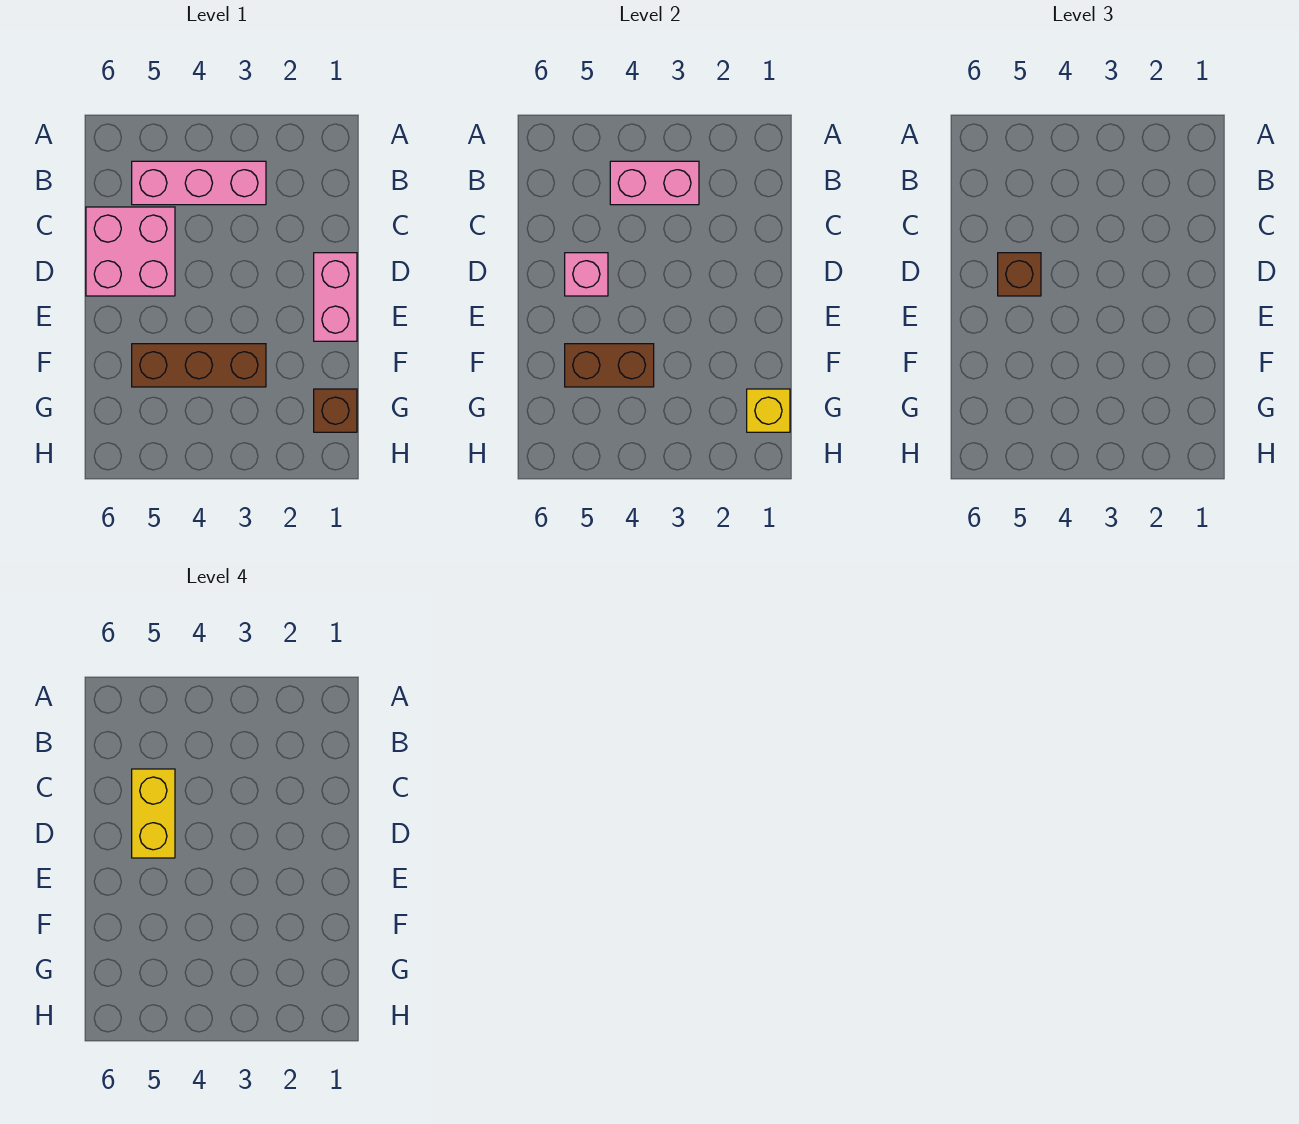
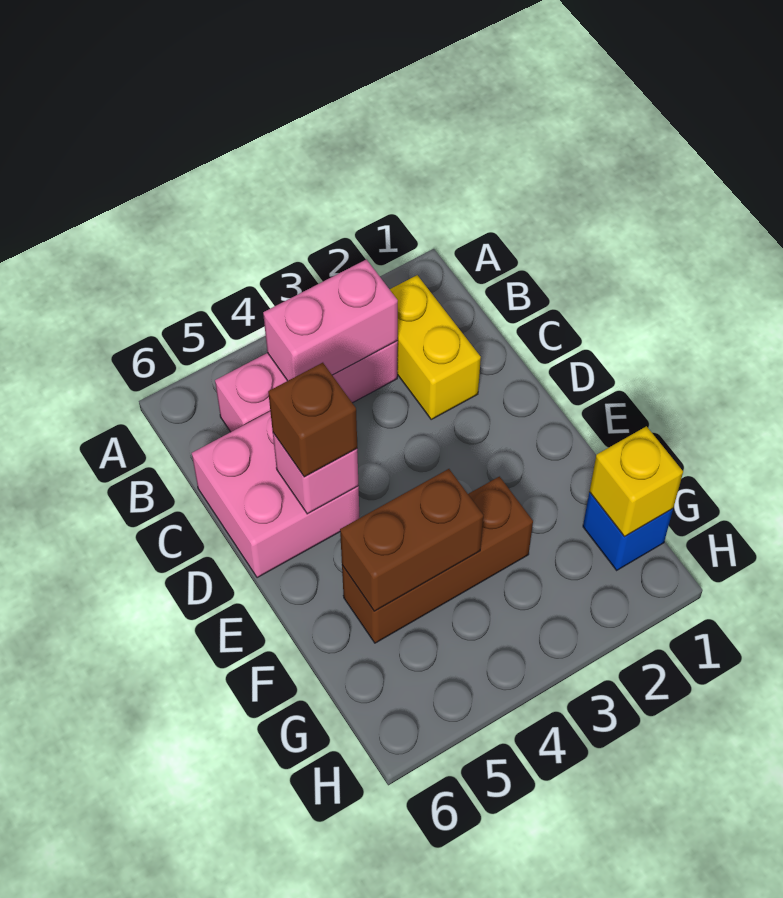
yellow 1x2 brick [132,769,175,858] -> yellow 1x2 brick moved to [390,275,481,419]
pink 1x2 brick [314,253,357,341] -> none
brown 1x1 brick [314,389,357,432] -> blue 1x1 brick [583,492,673,570]

